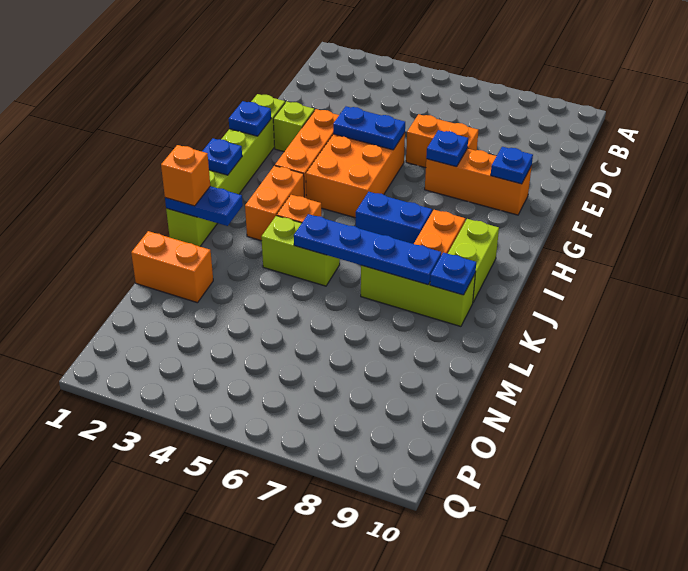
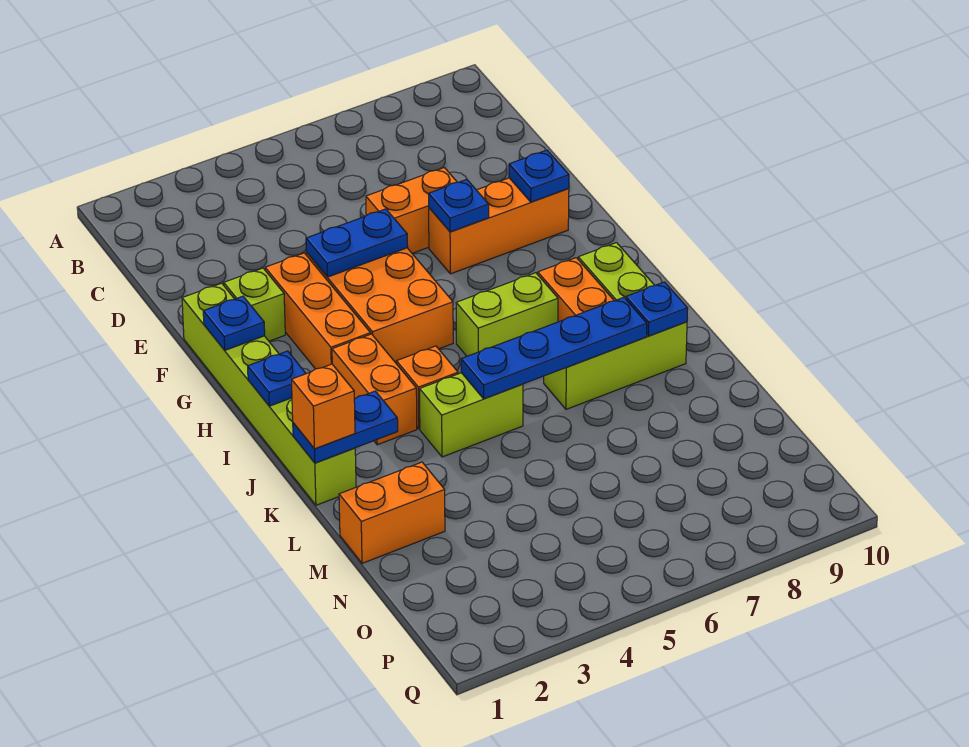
blue 1x2 brick [356,192,432,244] -> lime 1x2 brick [456,273,558,356]

